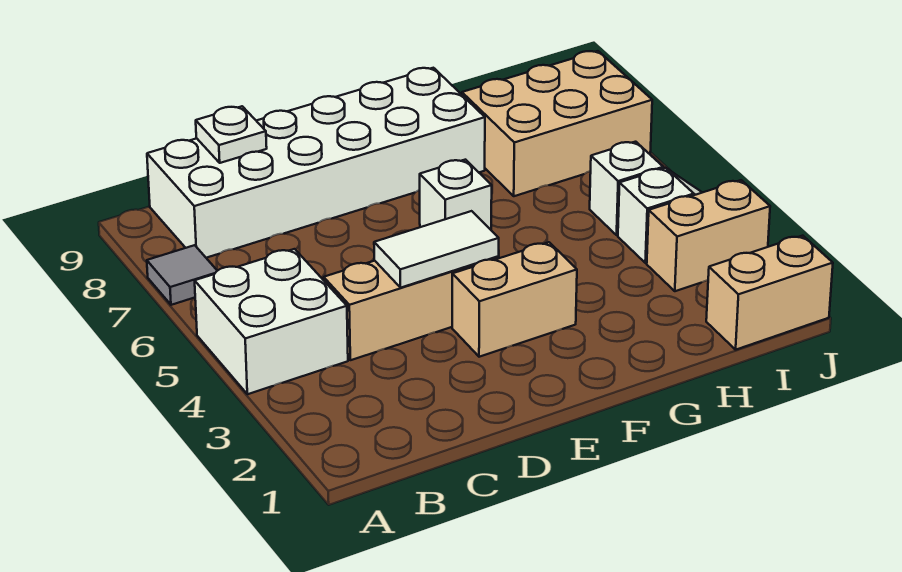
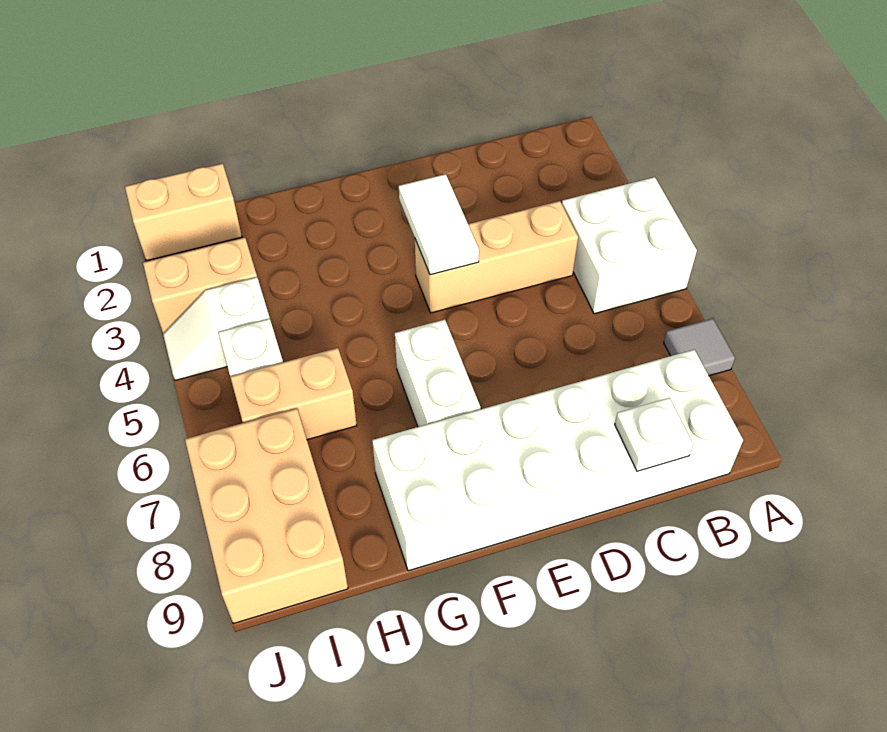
white 1x2 tile [374,211,499,288] -> white 1x2 tile turned to [399,174,479,275]
tan 1x2 brick [452,242,577,357] -> tan 1x2 brick moved to [230,348,357,440]
white 1x1 brick [420,160,492,230] -> white 1x2 brick [395,320,481,427]
tan 2x3 brick [462,51,652,196] -> tan 2x3 brick turned to [185,409,348,624]

